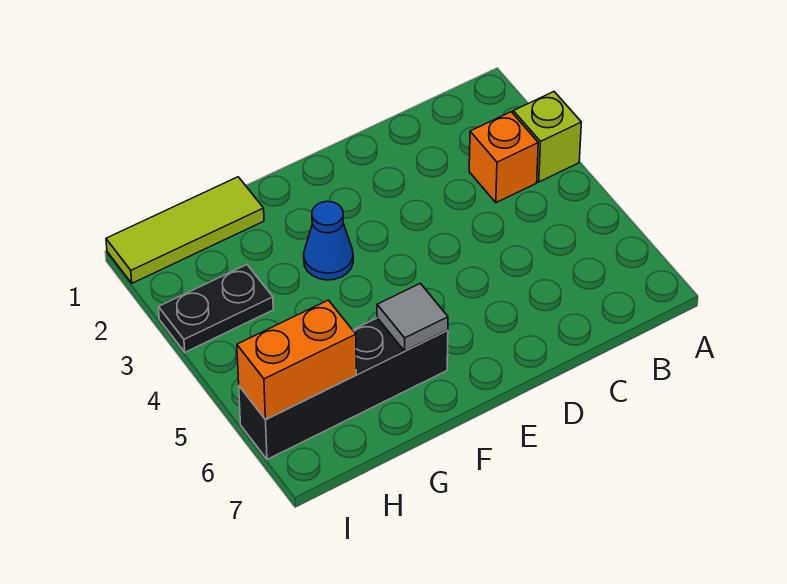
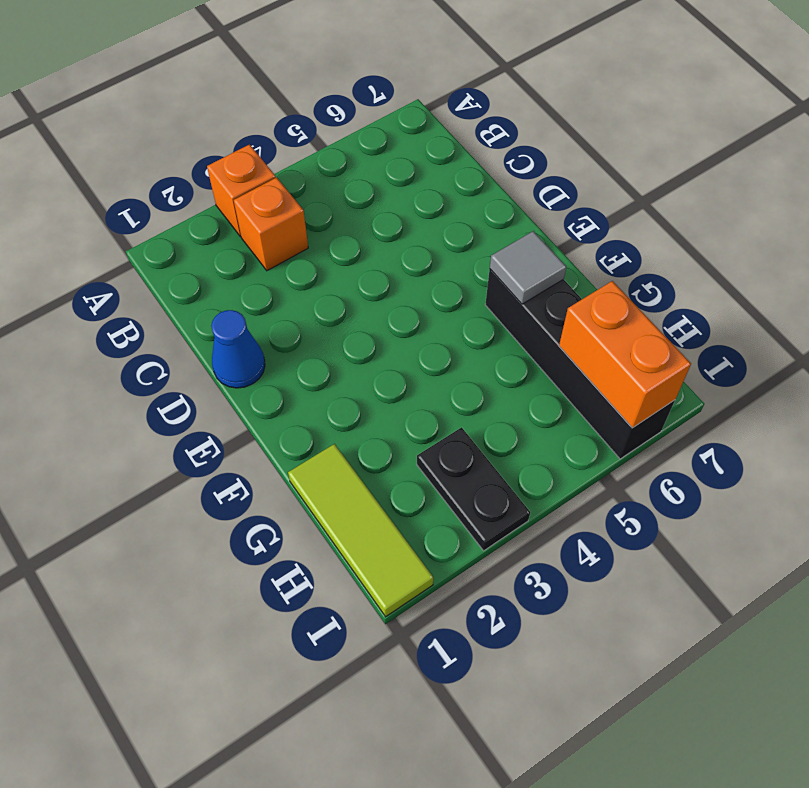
lime 1x1 brick [513,92,581,182] -> orange 1x1 brick [207,145,276,237]
blue 1x1 cone [304,201,353,280] -> blue 1x1 cone moved to [211,310,265,388]

